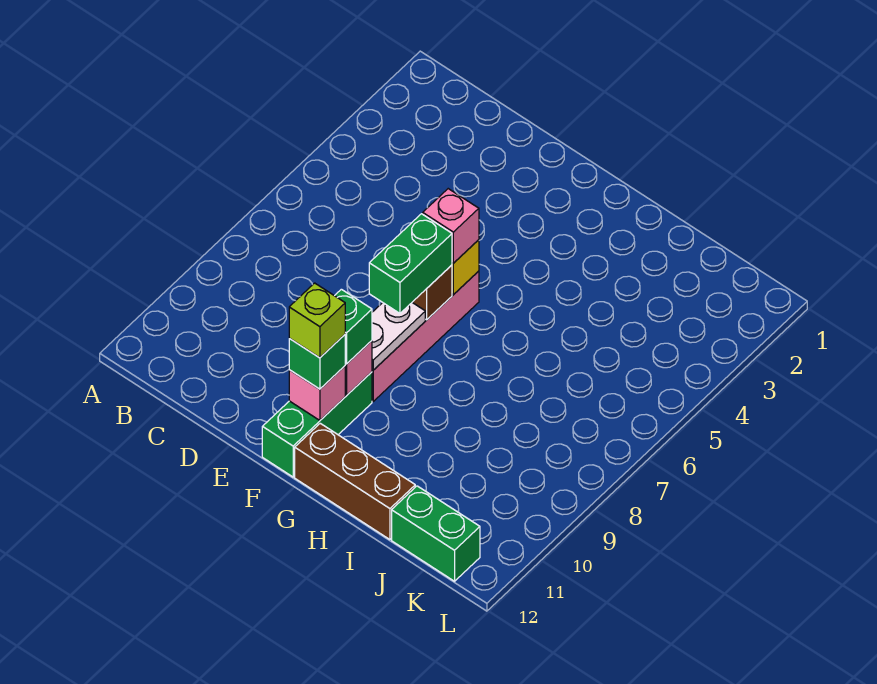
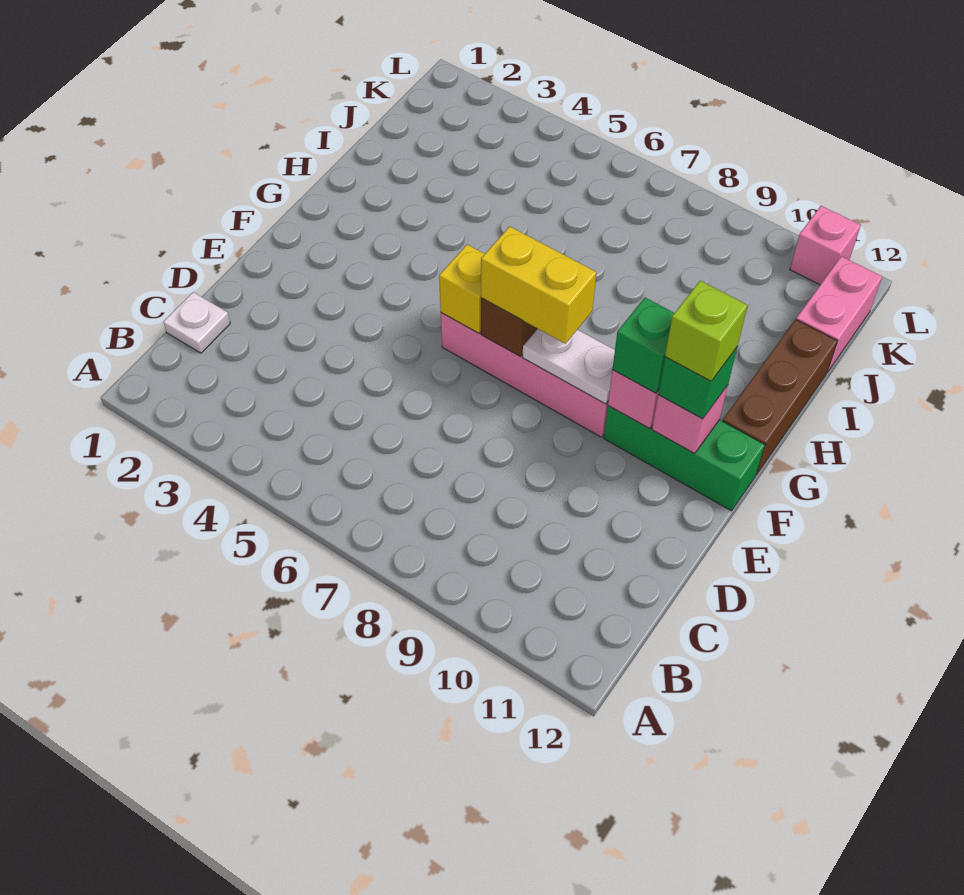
none -> white 1x1 plate [163,292,230,353]
pink 1x1 brick [423,189,479,263] -> pink 1x1 brick moved to [790,206,861,285]
green 1x2 brick [369,214,452,313] -> yellow 1x2 brick [481,226,596,344]
green 1x2 brick [392,486,480,581] -> pink 1x2 brick [796,256,882,373]

